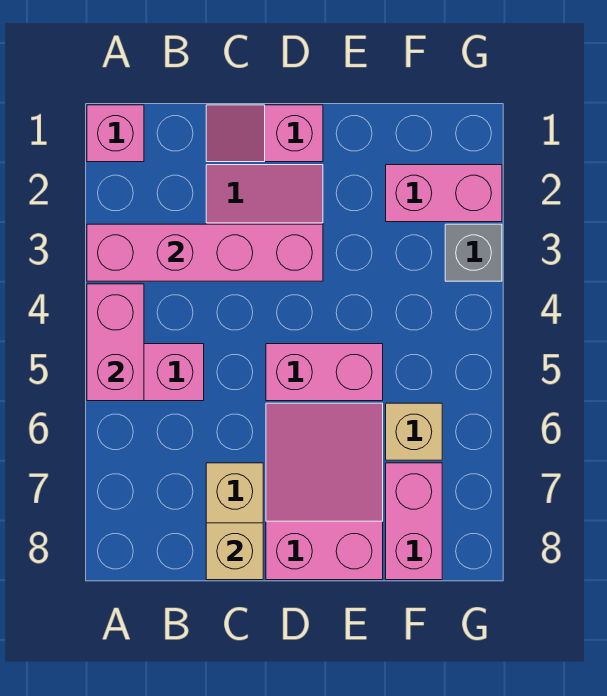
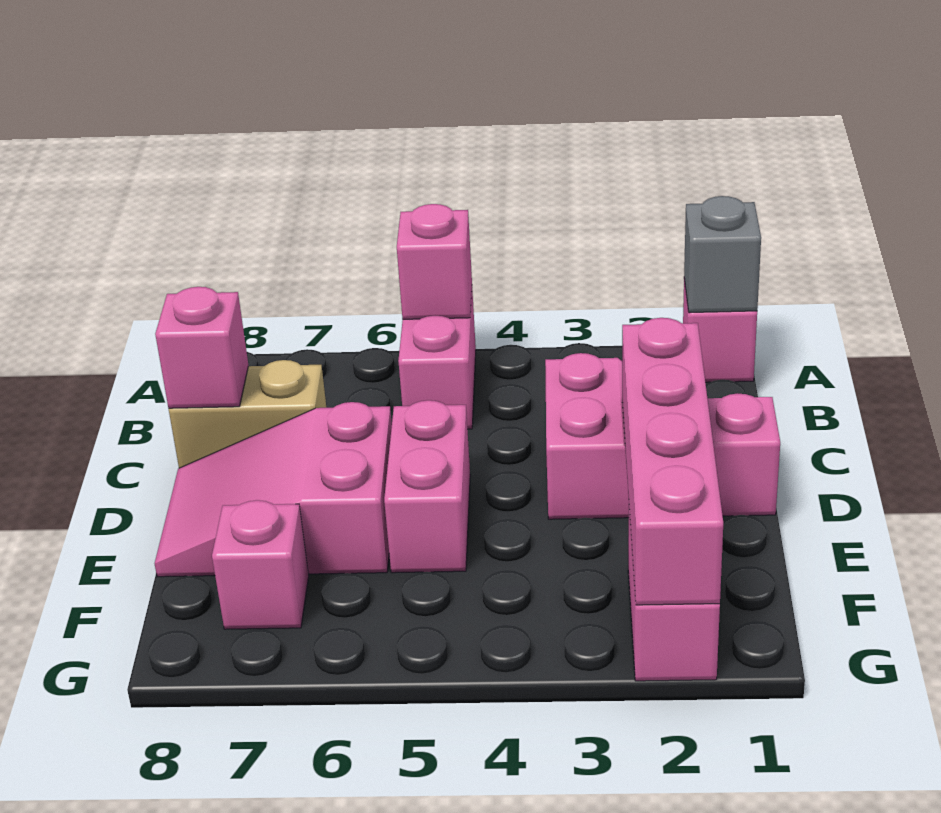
pink 1x4 brick [87,224,323,281] -> pink 1x4 brick moved to [622,318,723,605]
pink 1x2 brick [87,284,144,401] -> pink 1x1 brick [397,204,472,319]
tan 1x1 brick [206,523,263,580] -> pink 1x1 brick [155,287,248,408]
pink 2x3 slope [266,403,383,580] -> pink 2x3 slope turned to [155,402,392,577]
tan 1x1 brick [386,403,442,460] -> none
pink 1x2 brick [386,463,442,580] -> pink 1x1 brick [212,500,309,629]
grey 1x1 brick [445,224,502,281] -> grey 1x1 brick moved to [684,196,761,313]

